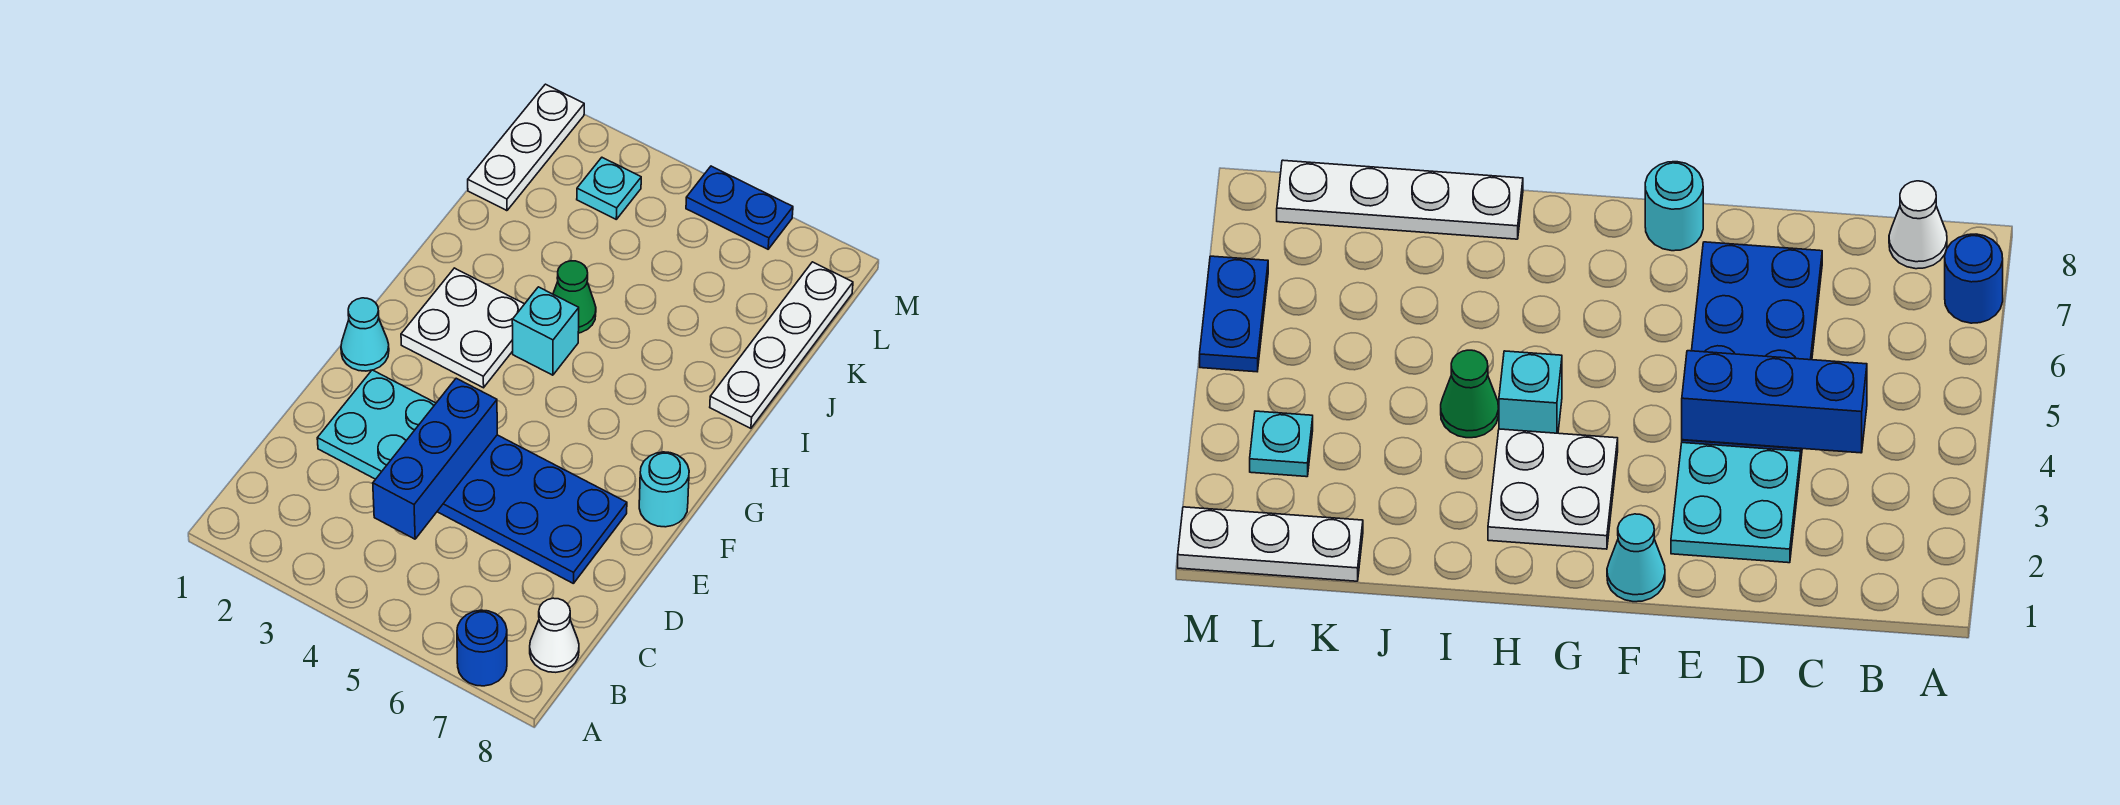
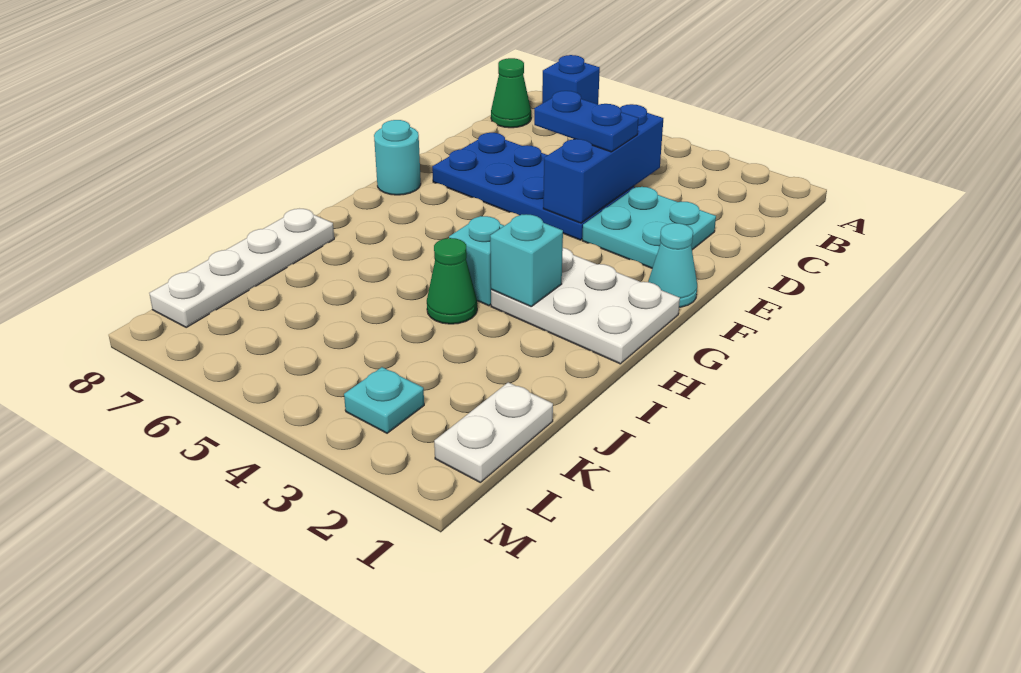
blue 1x1 round brick [457,610,507,686] -> blue 1x1 brick [542,55,600,104]
white 1x1 cone [530,598,579,672] -> green 1x1 cone [491,58,531,128]
white 2x2 plate [401,268,524,388] -> white 2x3 plate [491,248,680,364]
none -> cyan 1x1 brick [490,214,563,306]
white 1x3 plate [468,84,584,211] -> white 1x2 plate [434,382,553,482]
blue 1x2 plate [686,166,793,249] -> blue 1x2 plate moved to [534,91,638,152]

